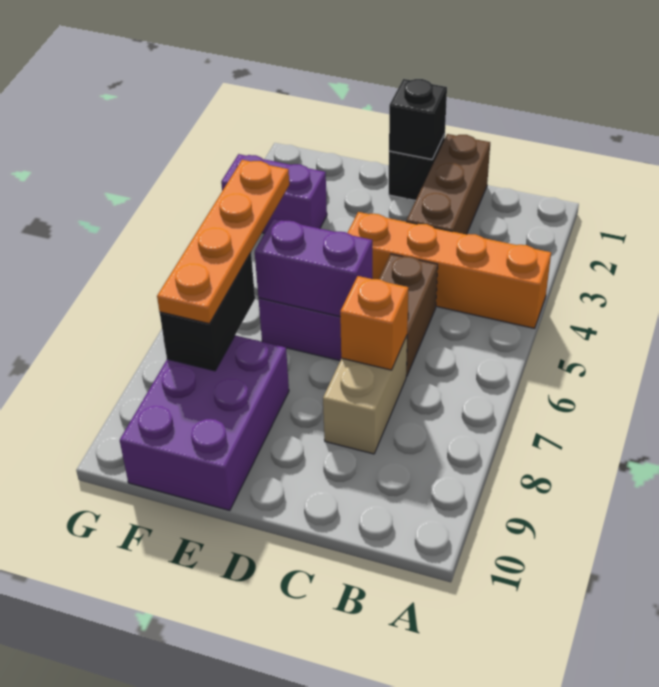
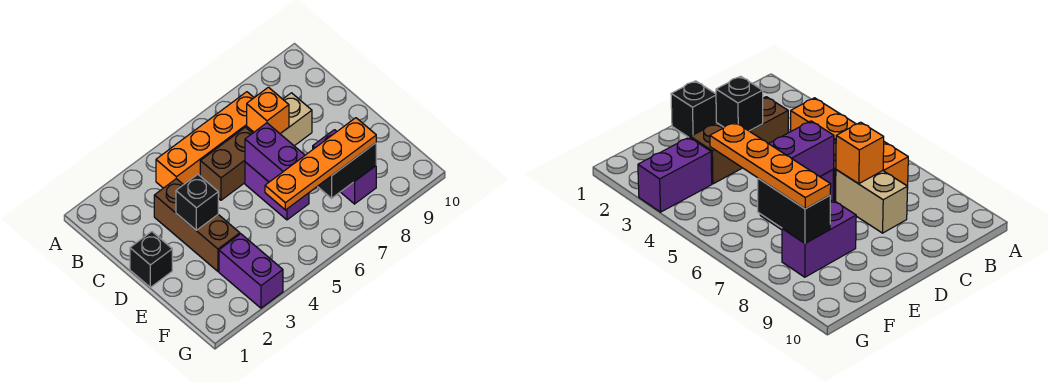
orange 1x4 brick [348,212,551,328] -> orange 1x4 brick turned to [156,92,254,188]
brown 1x3 brick [406,134,490,234] -> brown 1x3 brick turned to [154,179,240,271]
black 1x1 brick [389,79,447,159] -> black 1x1 brick moved to [176,174,218,230]
purple 2x3 brick [120,335,289,510] -> purple 1x2 brick [313,130,376,204]

